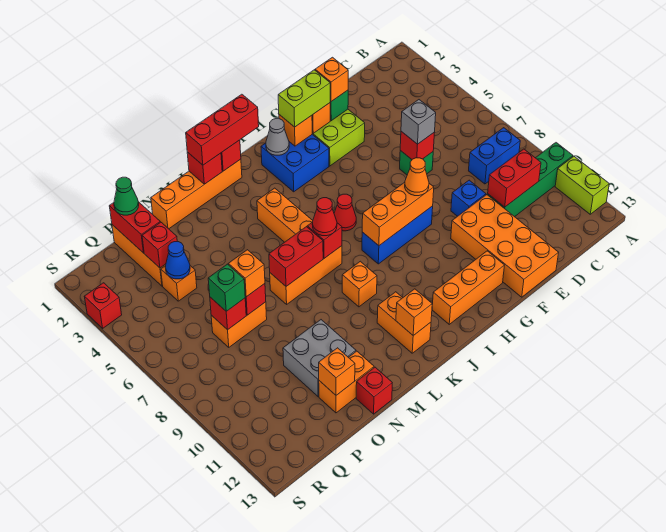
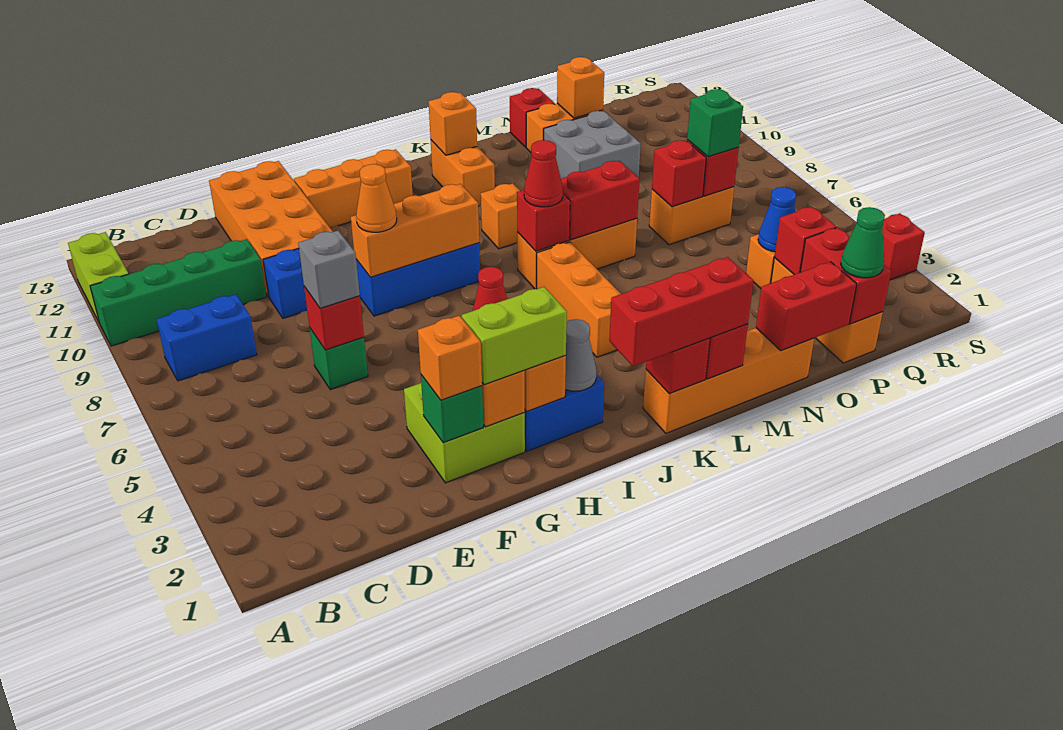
red 1x2 brick [488,149,541,207] -> red 1x2 brick moved to [756,262,857,351]
orange 1x1 brick [229,250,265,297] -> none

